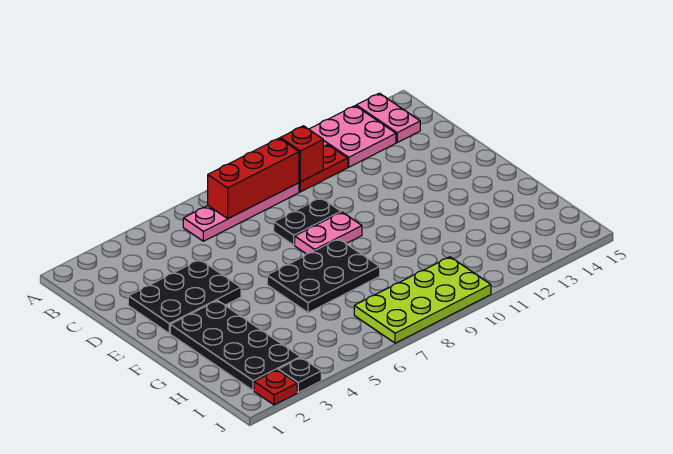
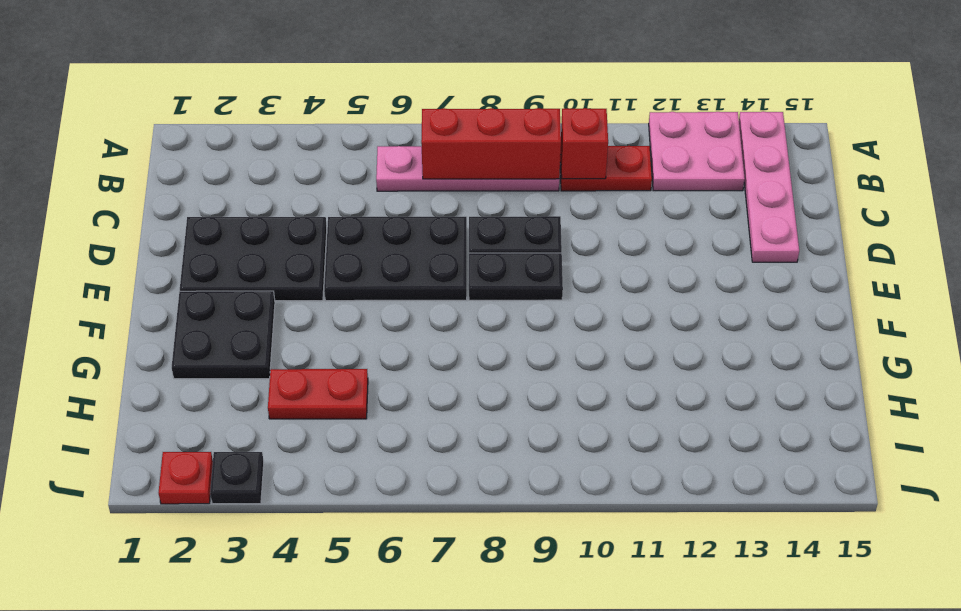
pink 1x2 plate [356,93,420,142] -> pink 1x4 plate [739,111,799,262]
pink 1x2 plate [295,212,362,254] -> black 1x2 plate [469,253,563,300]
black 2x4 plate [170,300,300,391] -> black 2x2 plate [172,291,275,379]
black 2x3 plate [267,239,380,313] -> black 2x3 plate moved to [324,217,467,301]
none -> red 1x2 plate [268,369,368,419]
lime 2x4 plate [354,257,491,343] -> none

